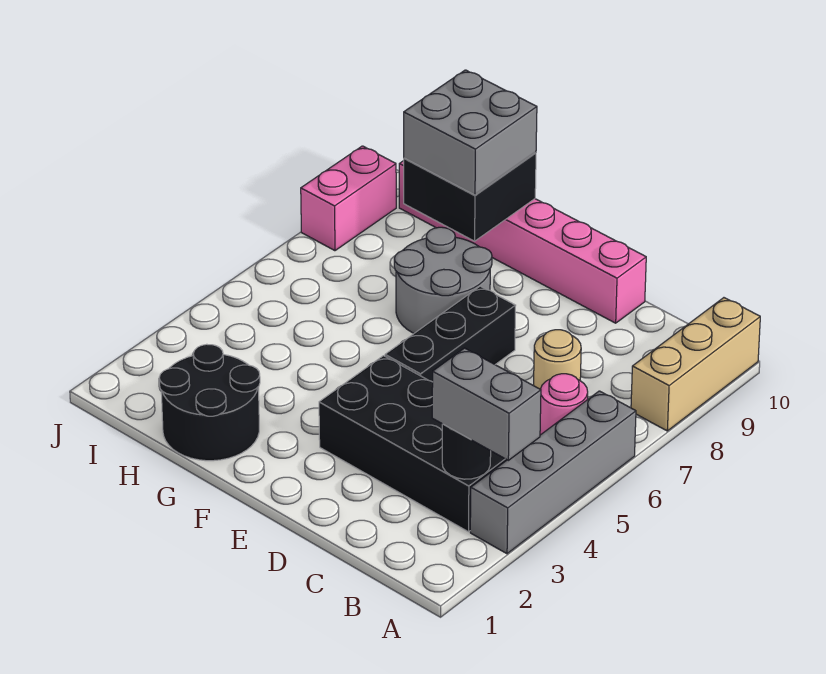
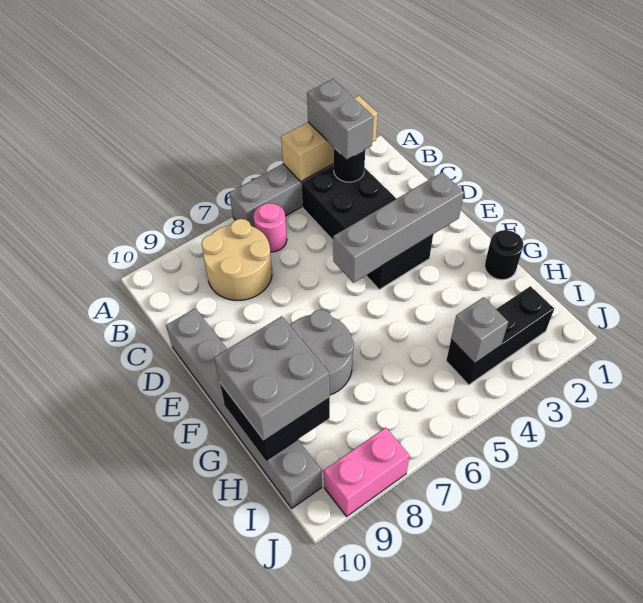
tan 1x3 brick [631,298,760,431] -> tan 1x3 brick moved to [281,96,378,181]
tan 1x1 round brick [534,330,581,389] -> tan 2x2 round brick [202,219,272,300]
pink 1x6 brick [399,161,646,323] -> grey 1x6 brick [166,308,322,508]
none -> grey 1x4 brick [333,172,464,283]
black 1x3 brick [385,286,516,382] -> black 1x3 brick moved to [446,286,554,385]
black 2x2 round brick [159,344,260,461] -> black 1x1 round brick [485,230,523,280]
none -> grey 1x1 brick [451,297,508,364]

